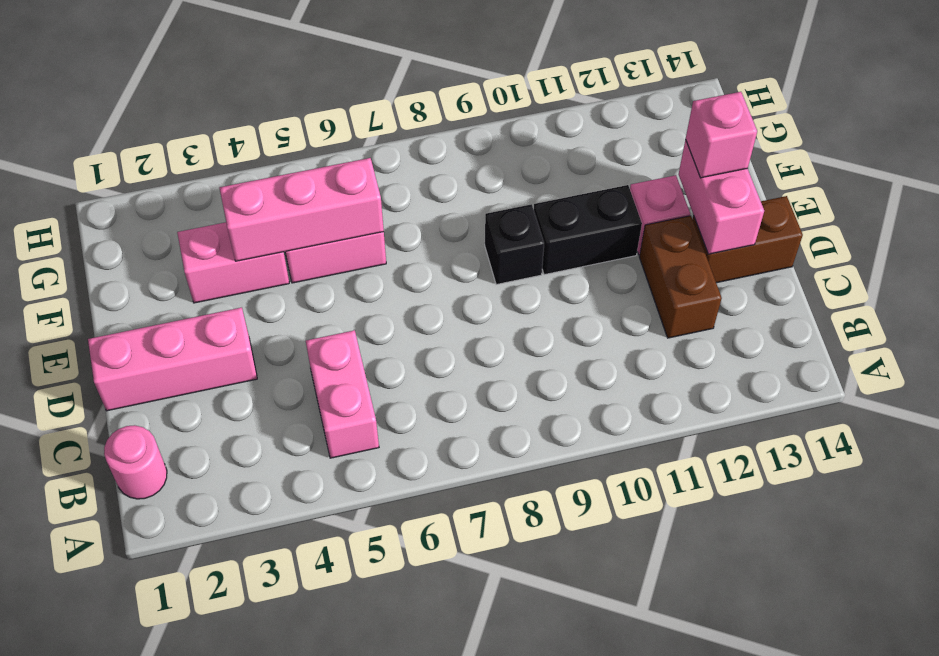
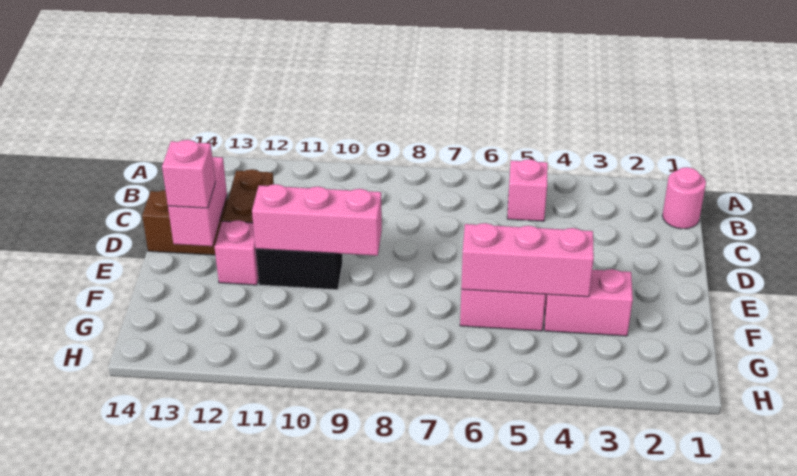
pink 1x2 brick [306,330,379,458] -> pink 1x1 brick [507,159,548,221]
pink 1x3 brick [88,308,257,411] -> pink 1x3 brick moved to [252,184,382,256]
black 1x1 brick [485,204,544,285] -> none

